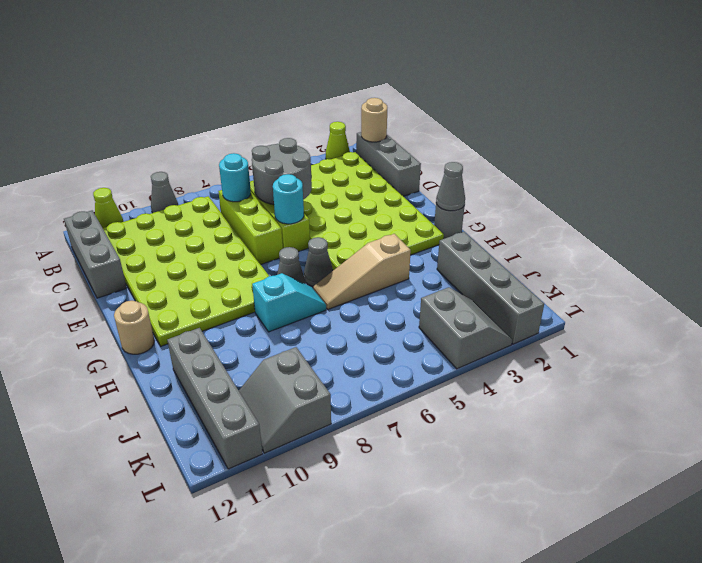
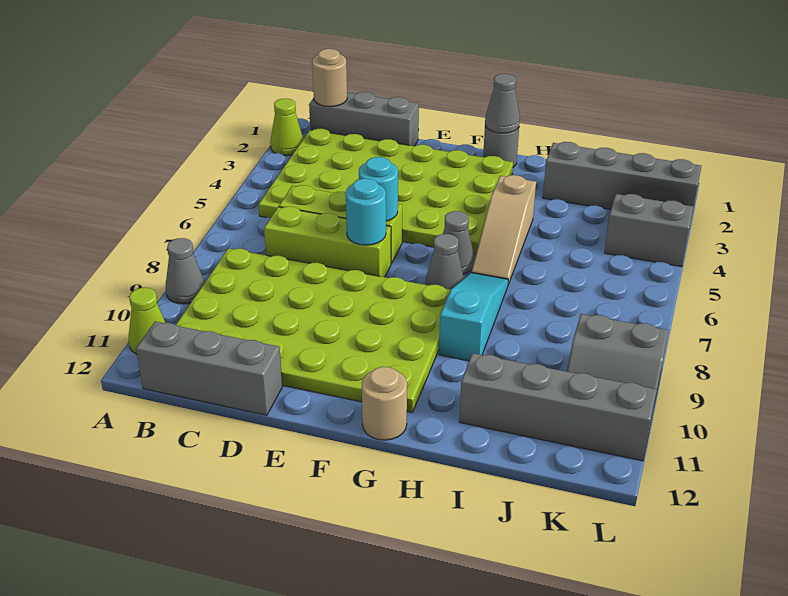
grey 2x2 round brick [252,138,312,205] -> none
cyan 1x1 round brick [219,153,251,202] -> cyan 1x1 round brick moved to [346,179,386,245]
cyan 1x2 slope [252,273,326,332] -> cyan 1x3 slope [439,273,508,361]

